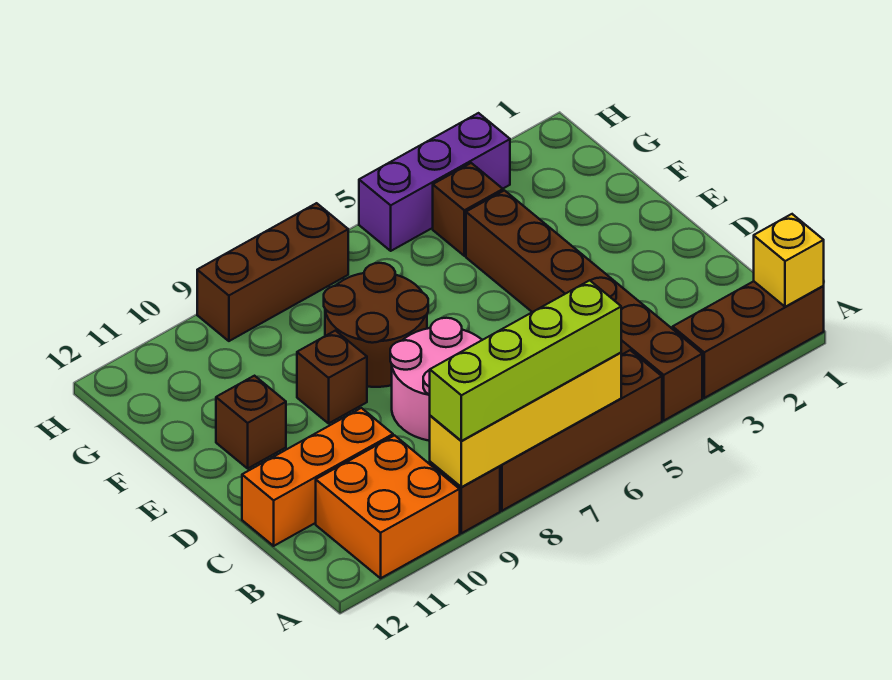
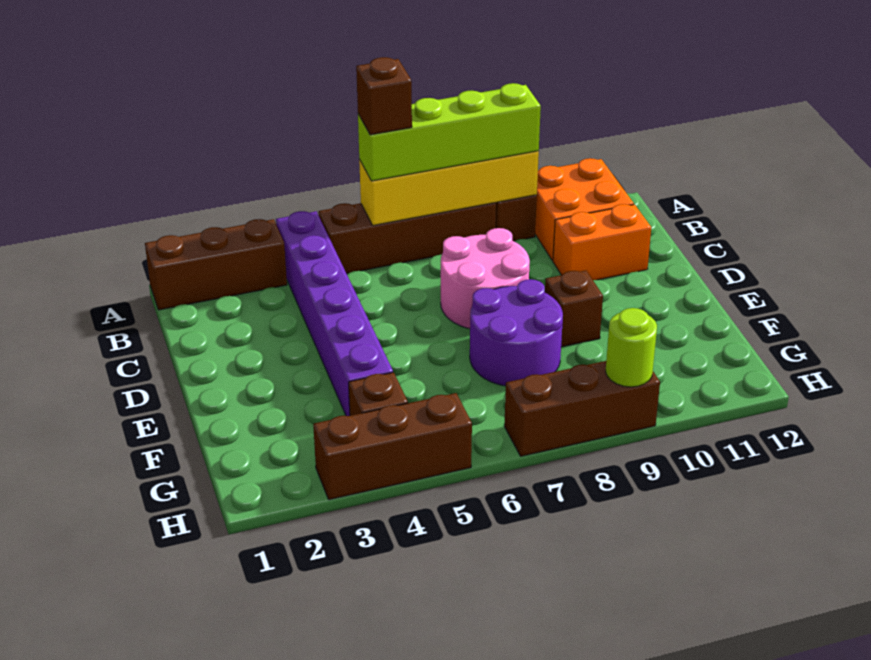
yellow 1x1 brick [754,214,824,307] -> none
brown 1x6 brick [466,190,702,420] -> purple 1x6 brick [276,211,393,416]
orange 1x3 brick [242,408,393,546] -> orange 1x2 brick [553,204,651,280]
brown 2x2 round brick [324,263,428,387] -> purple 2x2 round brick [470,279,563,386]
brown 1x1 brick [216,376,286,468] -> brown 1x1 brick moved to [356,57,412,135]
purple 1x3 brick [359,113,510,251] -> brown 1x3 brick [313,393,472,500]
none -> lime 1x1 round brick [606,308,657,387]

